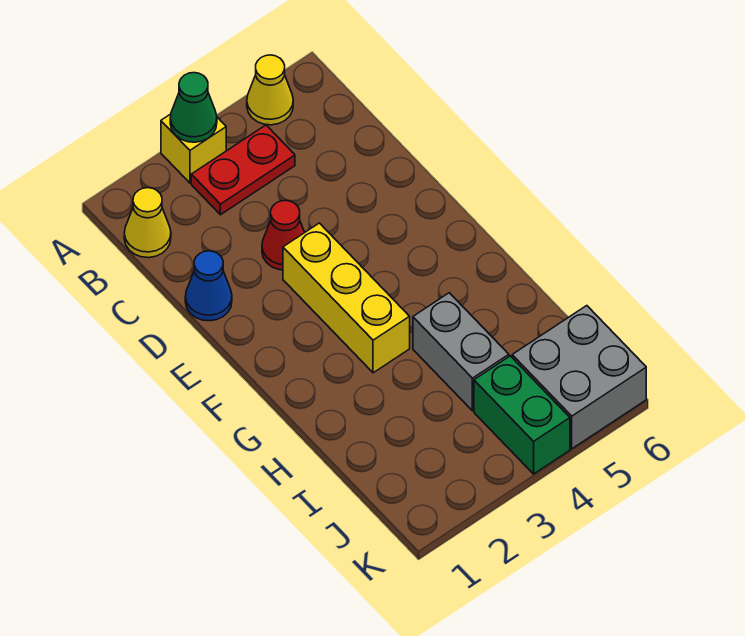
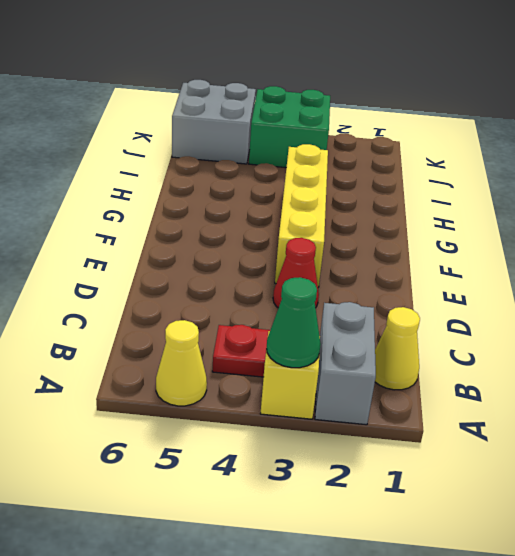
blue 1x1 cone [185,251,232,321] -> none
yellow 1x3 brick [283,223,410,373] -> yellow 1x4 brick [275,144,328,287]
grey 1x2 brick [413,293,509,411] -> grey 1x2 brick moved to [315,302,376,425]
green 1x2 brick [474,356,570,474] -> green 2x2 brick [249,86,330,168]

